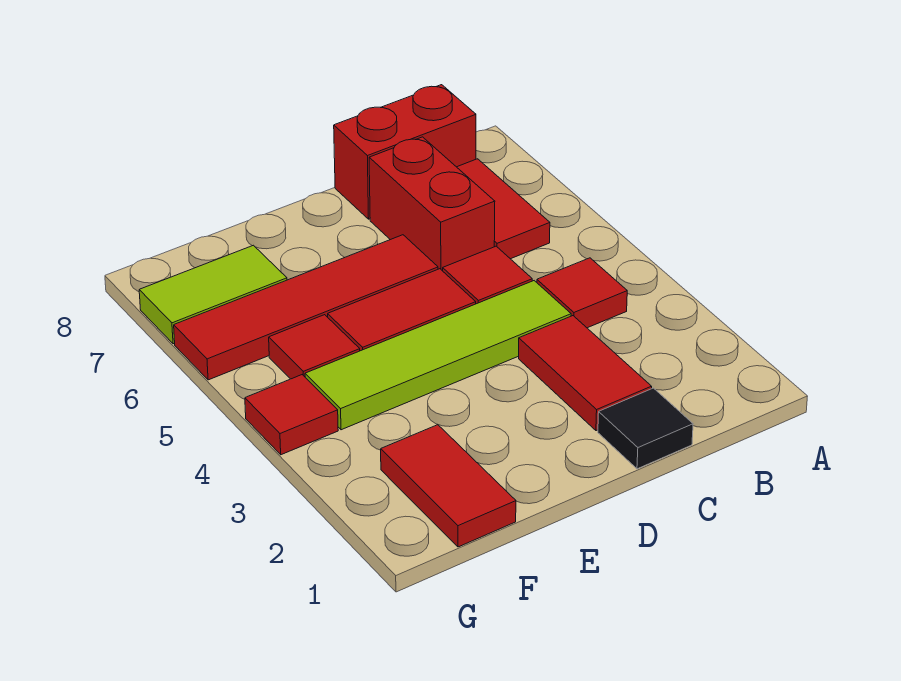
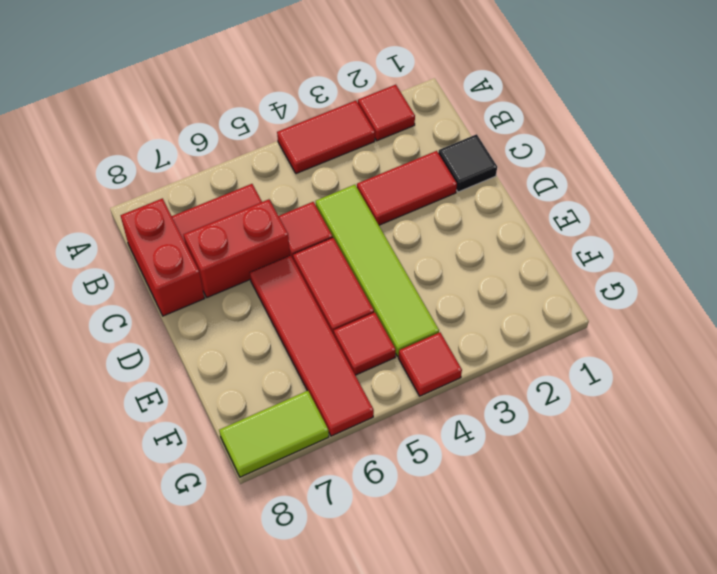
red 1x1 tile [537,258,627,328] -> red 1x1 tile moved to [358,85,415,141]
red 1x2 tile [381,425,516,547] -> red 1x2 tile moved to [277,101,375,174]
lime 1x2 tile [139,245,287,344] -> lime 1x2 tile turned to [219,391,329,477]

